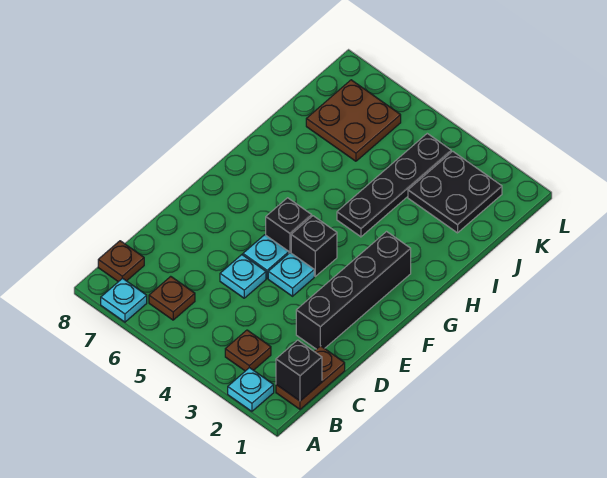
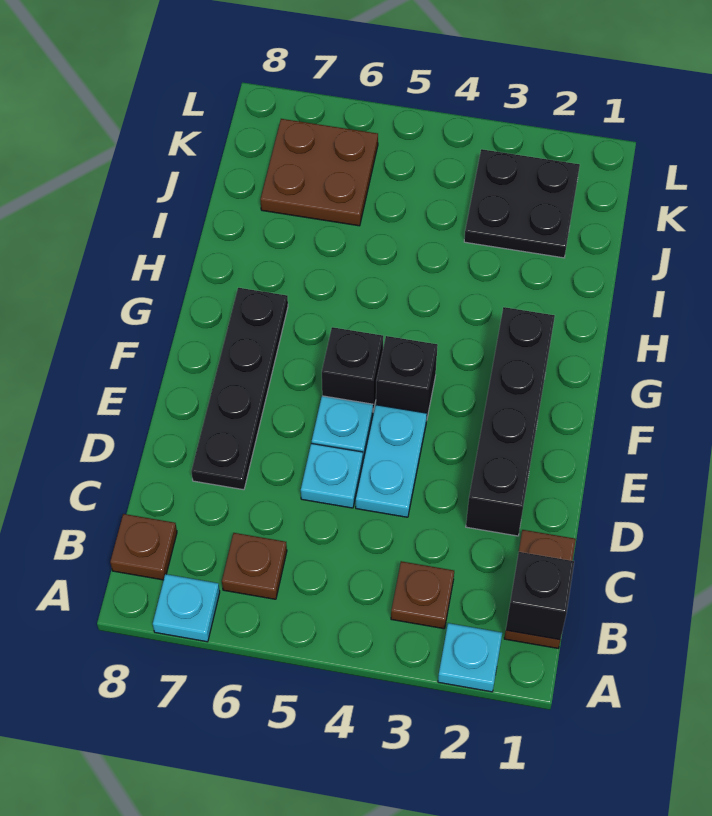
cyan 1x1 plate [268,253,314,296] -> cyan 1x2 plate [356,405,427,517]
black 1x4 plate [337,134,451,237] -> black 1x4 plate moved to [191,288,288,490]

